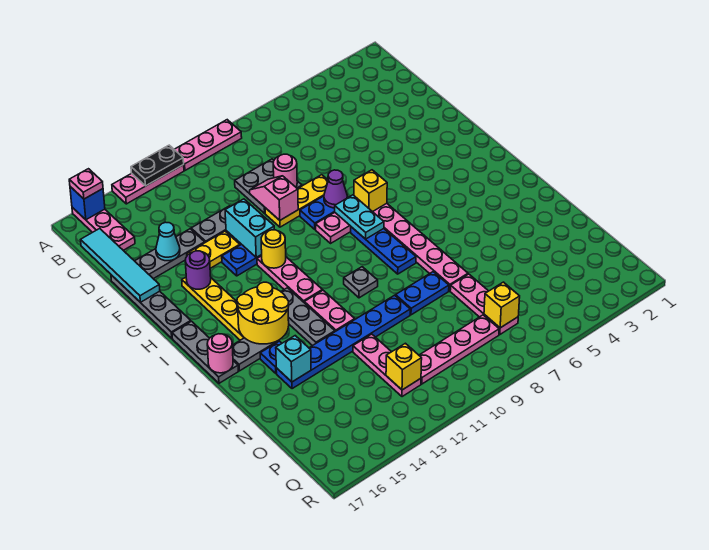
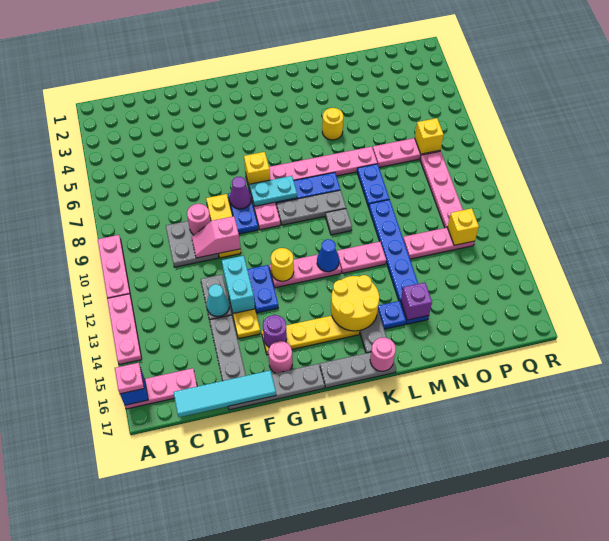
black 1x2 plate [131,145,184,186] -> none
cyan 1x1 cone [156,222,180,261] -> cyan 1x1 cone moved to [206,284,229,317]
cyan 1x2 brick [225,199,274,257] -> cyan 1x2 brick turned to [222,256,255,314]
none -> pink 1x1 round brick [268,341,292,373]
none -> blue 1x1 cone [317,239,339,272]
grey 1x3 plate [281,288,335,346] -> grey 1x3 plate moved to [276,190,346,225]
none -> yellow 1x1 round brick [322,108,343,140]
cyan 1x1 brick [276,336,311,382] -> purple 1x1 brick [401,282,432,320]

